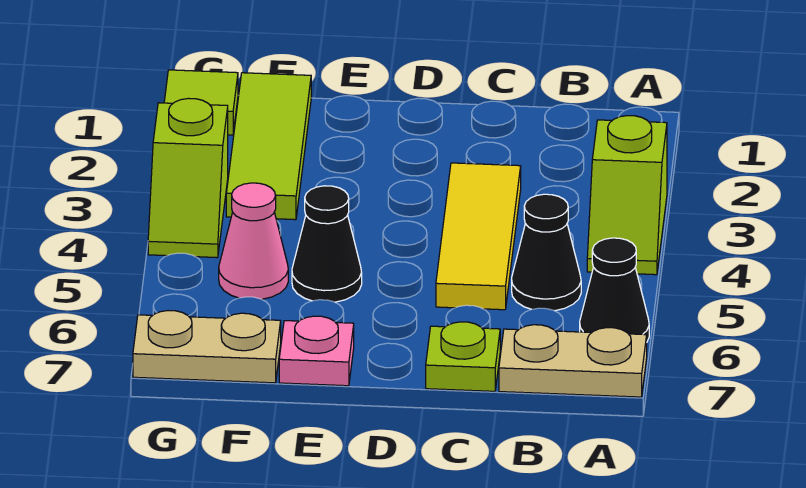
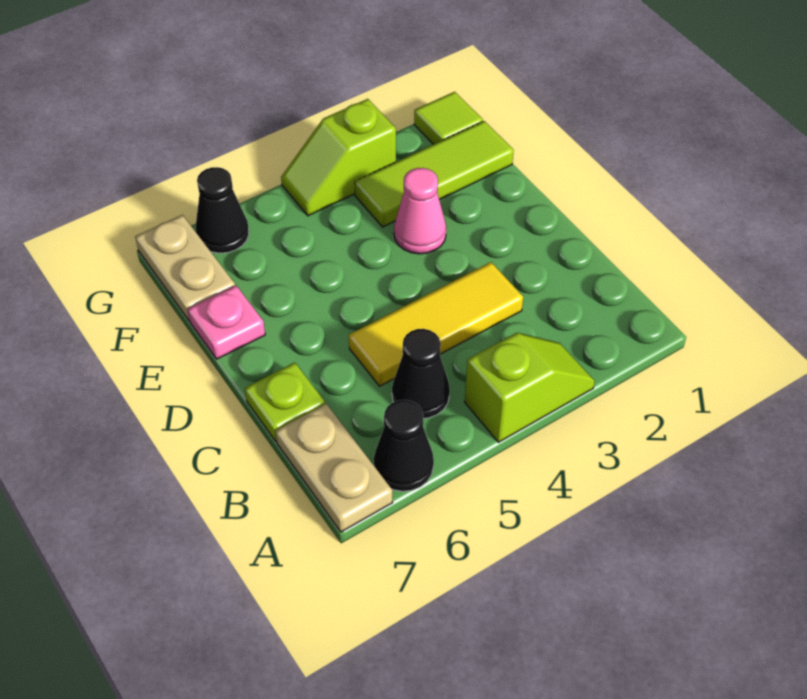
lime 1x2 slope [587,116,667,275] -> lime 1x2 slope turned to [465,333,595,442]
black 1x1 cone [292,186,362,302] -> black 1x1 cone moved to [196,167,249,253]
pink 1x1 cone [219,183,288,299] -> pink 1x1 cone moved to [394,168,446,254]

